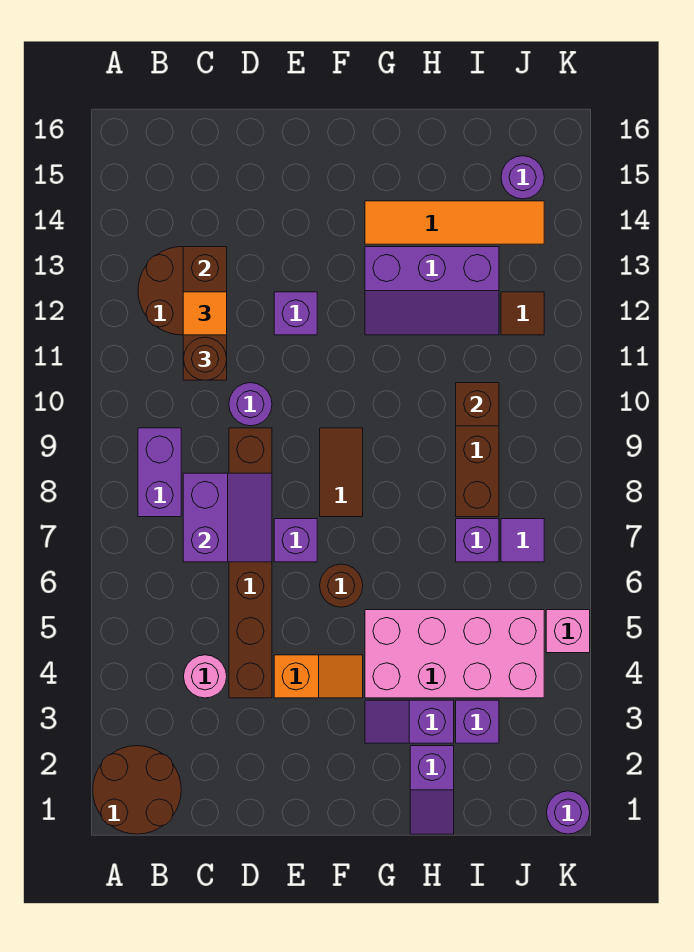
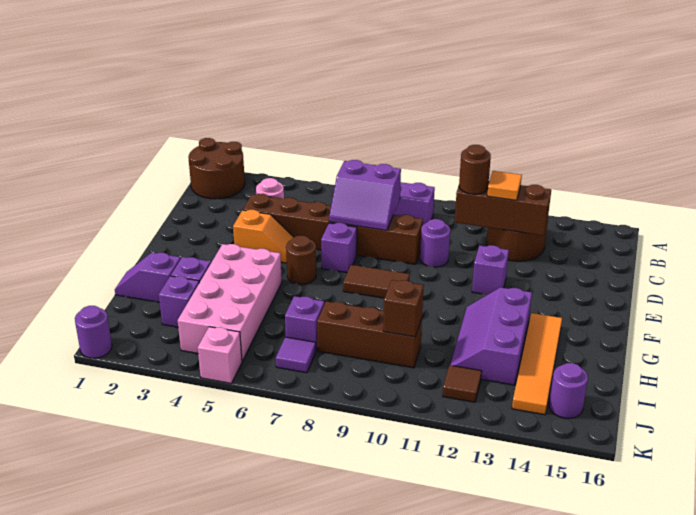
orange 1x2 slope [274,655,363,698] -> orange 1x2 slope turned to [233,210,294,263]

